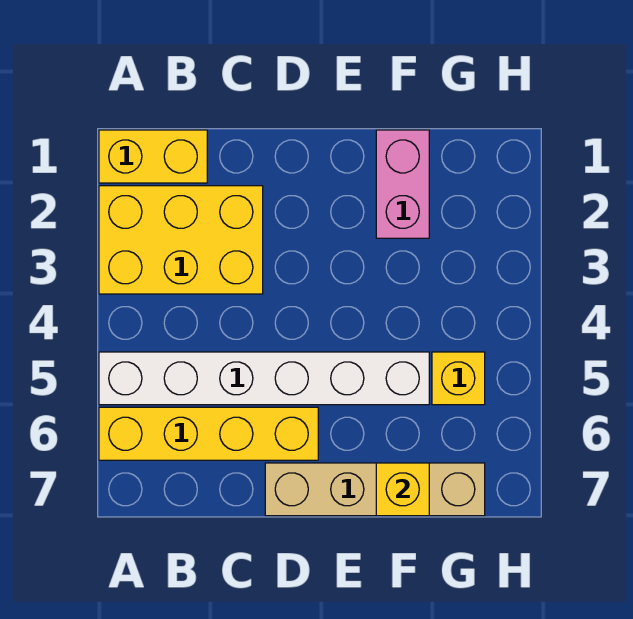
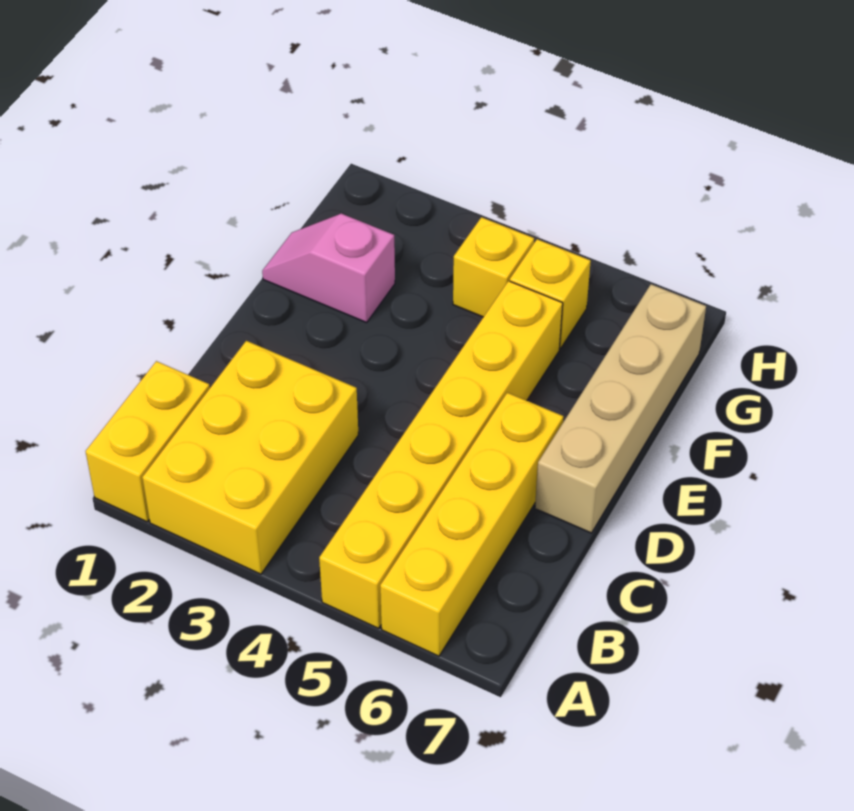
white 1x6 brick [99,352,429,405] -> yellow 1x6 brick [319,281,563,628]
pink 1x2 brick [376,130,429,238] -> pink 1x2 slope [262,214,395,323]
yellow 1x1 brick [376,463,429,516] -> yellow 1x1 brick moved to [453,217,534,317]

